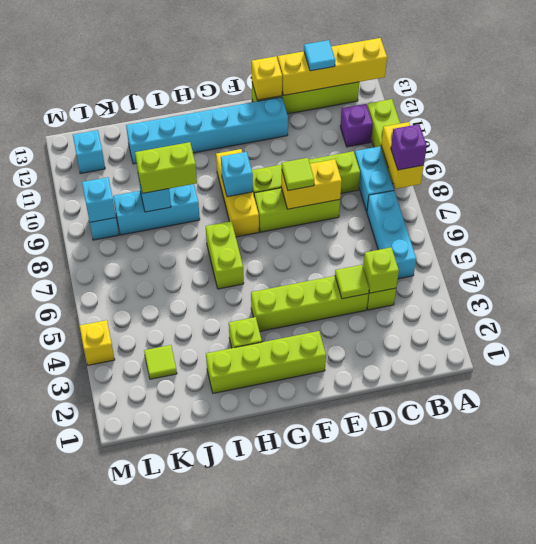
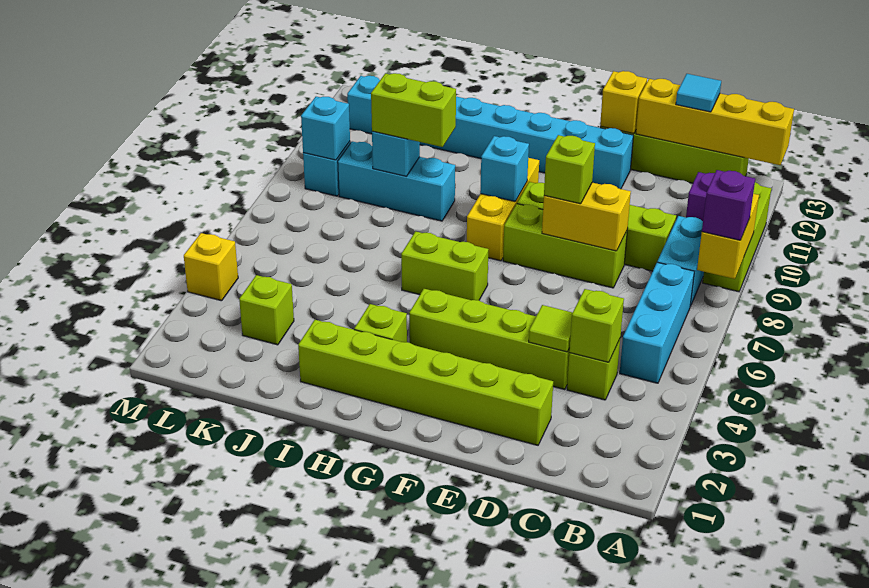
lime 1x1 tile [282,158,314,191] -> lime 1x1 brick [544,135,595,204]
lime 1x4 brick [206,331,326,393] -> lime 1x6 brick [298,320,553,445]
lime 1x2 brick [206,221,244,289] -> lime 1x2 brick turned to [401,231,488,300]
lime 1x1 tile [144,345,177,379] -> lime 1x1 brick [239,275,294,345]

